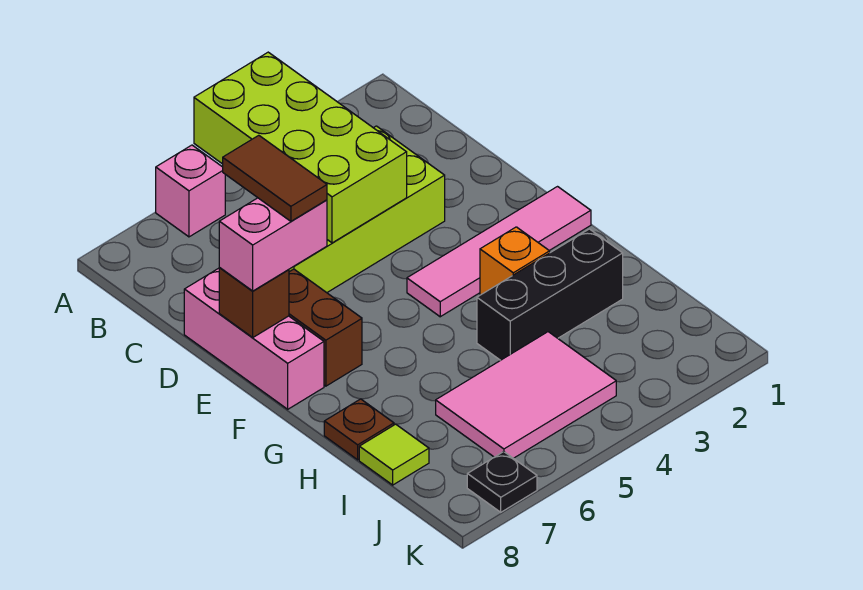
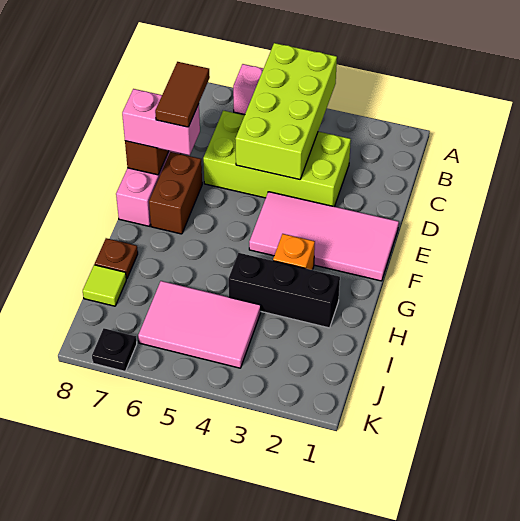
pink 1x4 tile [407,187,591,317] -> pink 2x4 tile [249,192,399,281]

